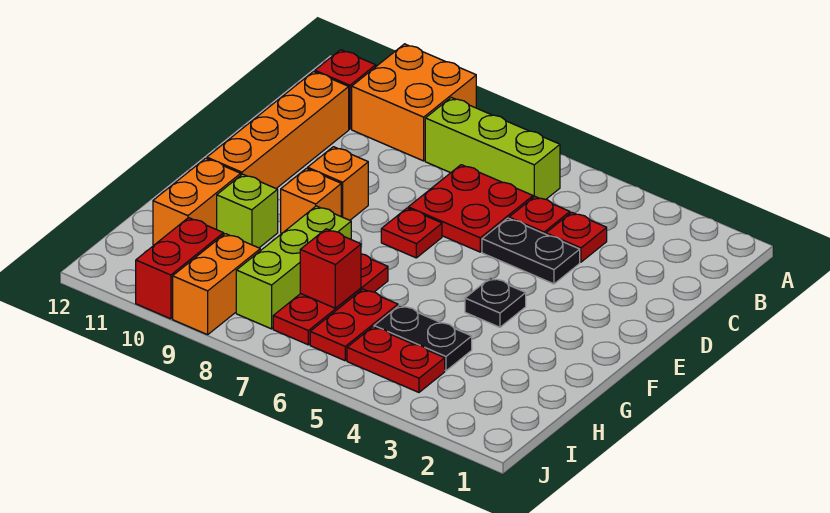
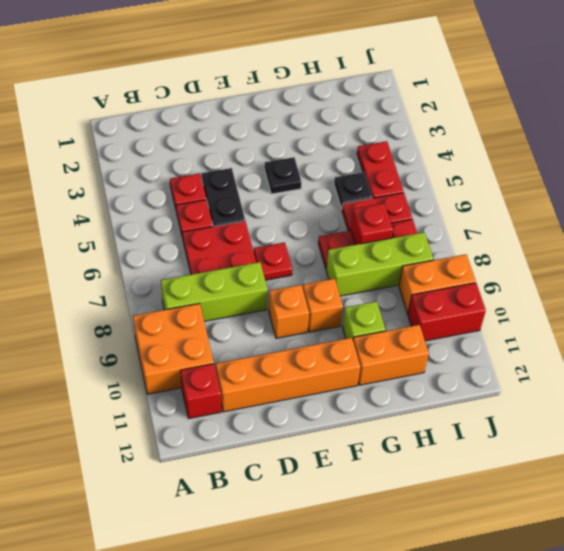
lime 1x3 brick [425,97,560,199] -> lime 1x3 brick turned to [161,262,268,321]
black 1x2 plate [374,305,472,371] -> black 1x1 plate [334,172,372,209]

